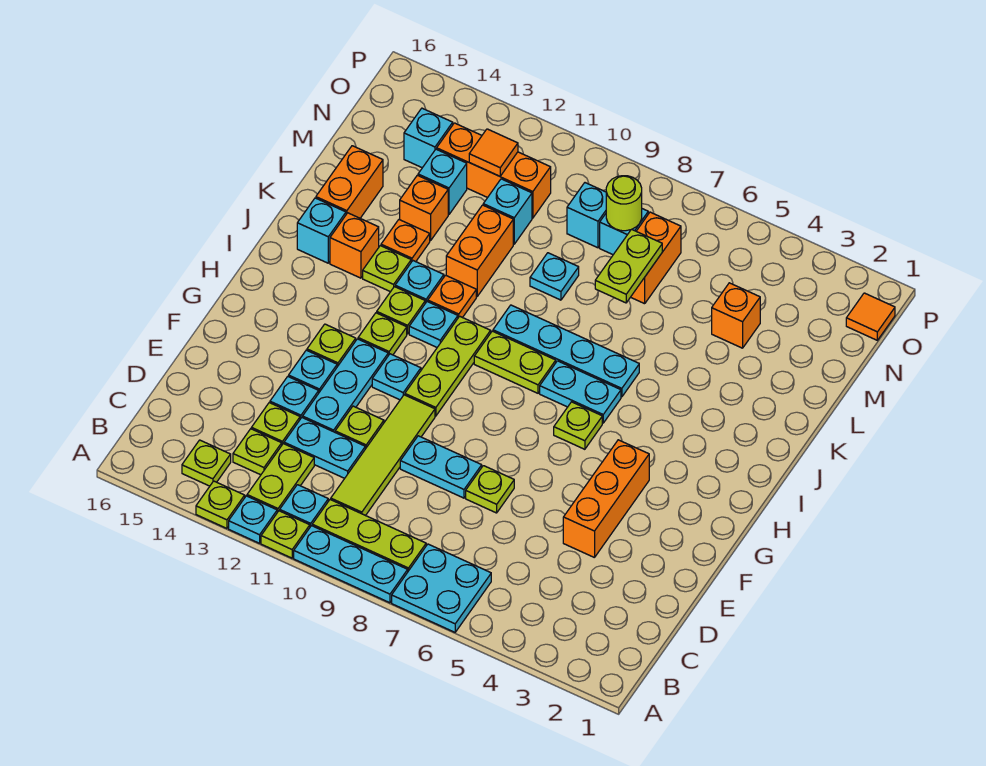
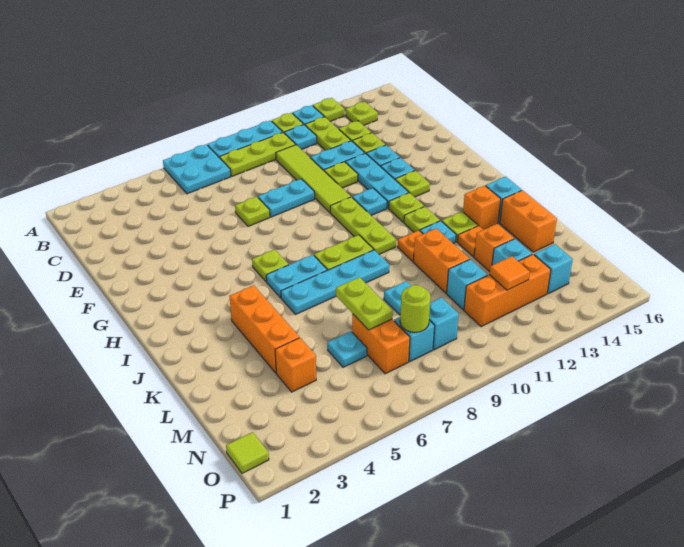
orange 1x3 brick [563,440,649,558] -> orange 1x3 brick moved to [230,285,299,373]
cyan 1x1 plate [409,301,458,347] -> cyan 1x1 plate moved to [327,331,367,367]
orange 1x1 tile [846,293,895,340] -> lime 1x1 tile [226,432,269,473]

